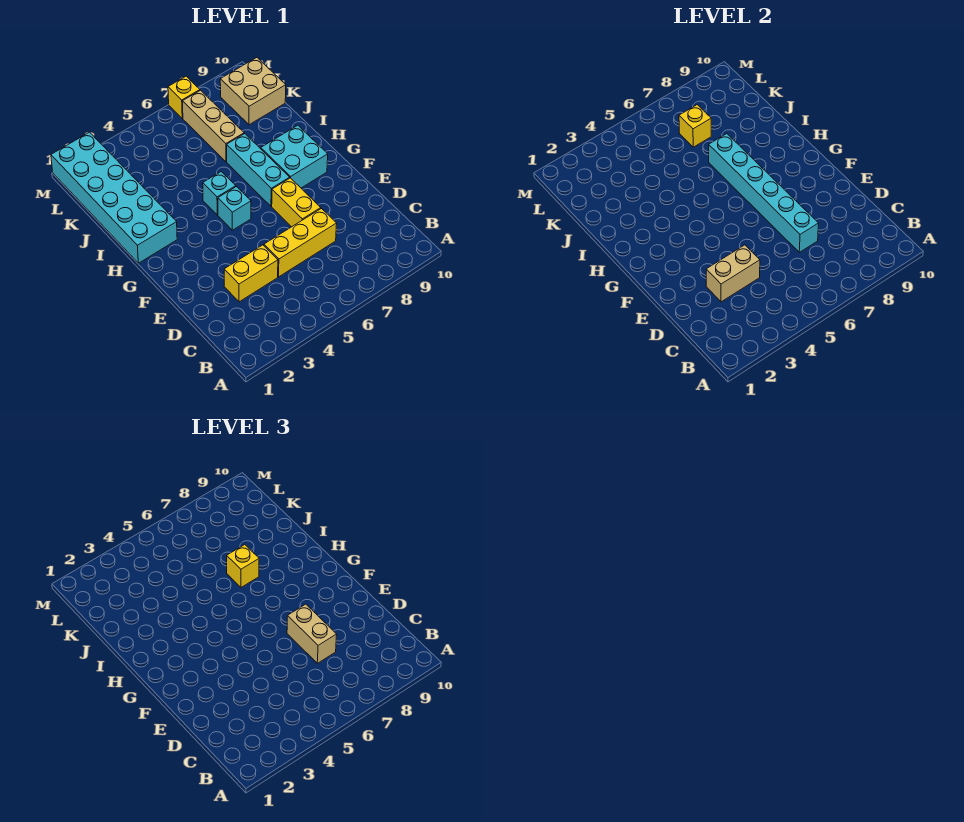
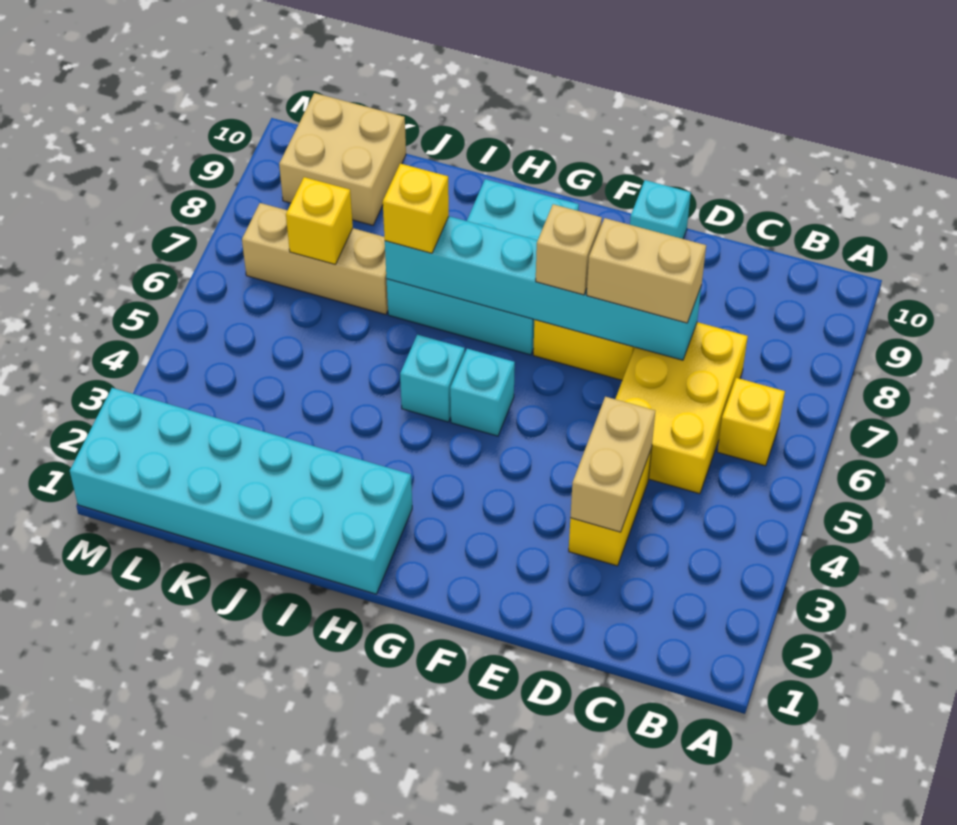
yellow 1x3 brick [264,209,337,277] -> yellow 2x3 brick [616,322,748,494]
none -> cyan 1x1 brick [630,180,691,239]
none -> tan 1x1 brick [536,204,602,295]
yellow 1x1 brick [168,76,200,118] -> yellow 1x1 brick moved to [717,378,785,466]

